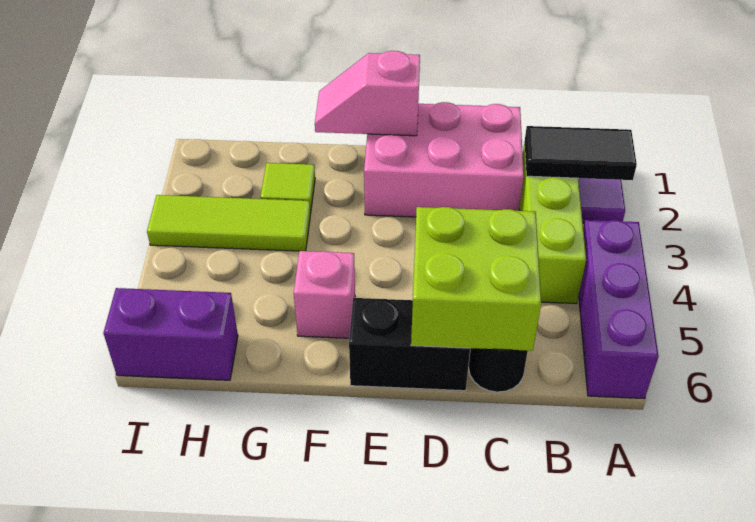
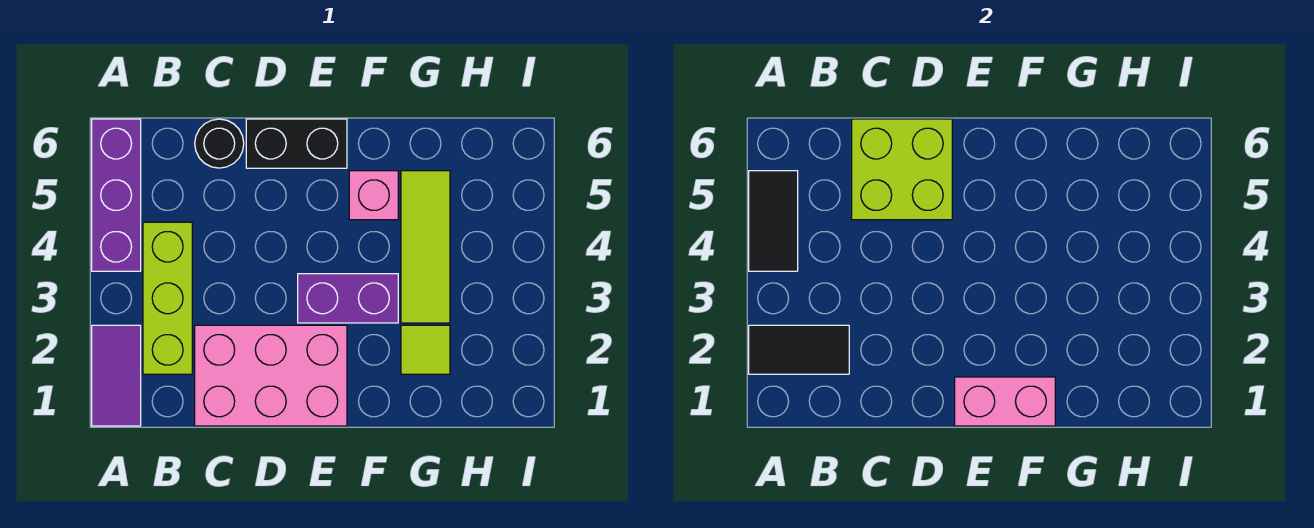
none -> black 1x2 tile [749,171,798,271]
pink 1x2 slope [315,51,420,136] -> pink 1x2 brick [955,377,1055,426]
lime 1x3 tile [147,195,311,251] -> lime 1x3 tile turned to [401,171,450,323]
purple 1x2 brick [103,288,238,380] -> purple 1x2 brick moved to [298,274,398,323]

